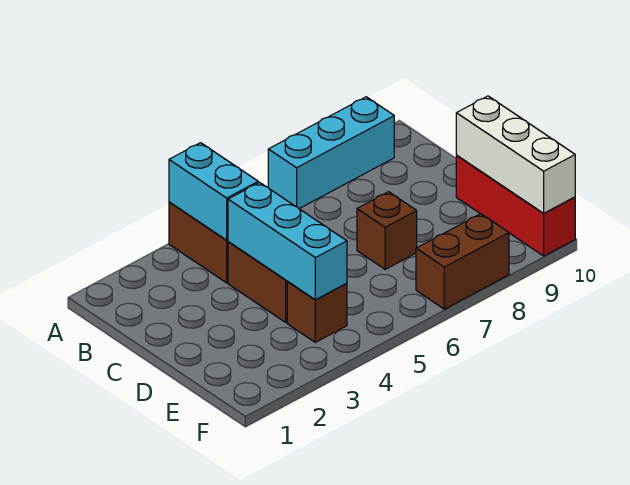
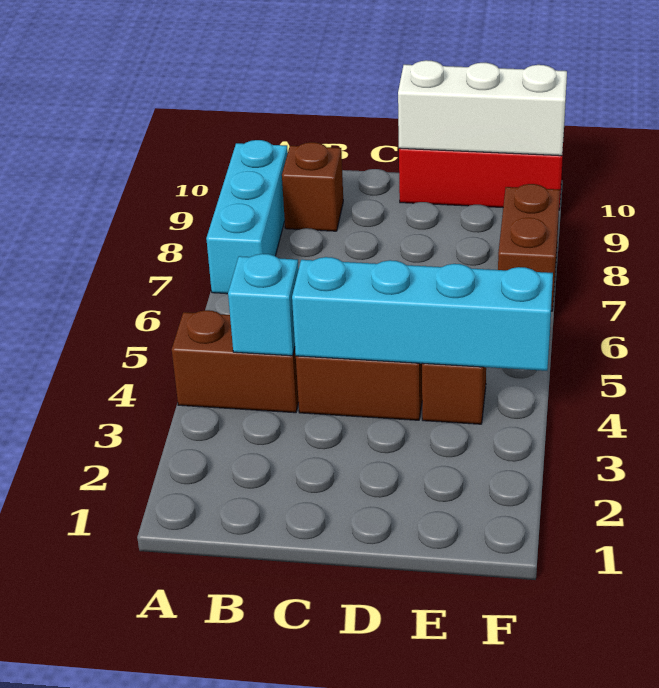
cyan 1x2 brick [169,143,258,240] -> cyan 1x1 brick [228,254,299,356]
cyan 1x3 brick [228,182,347,300] -> cyan 1x4 brick [292,257,553,371]
brown 1x1 brick [357,192,417,269] -> brown 1x1 brick moved to [282,142,343,231]

